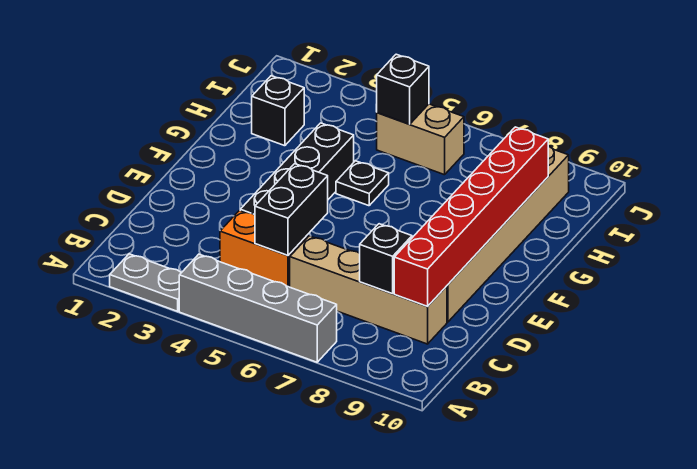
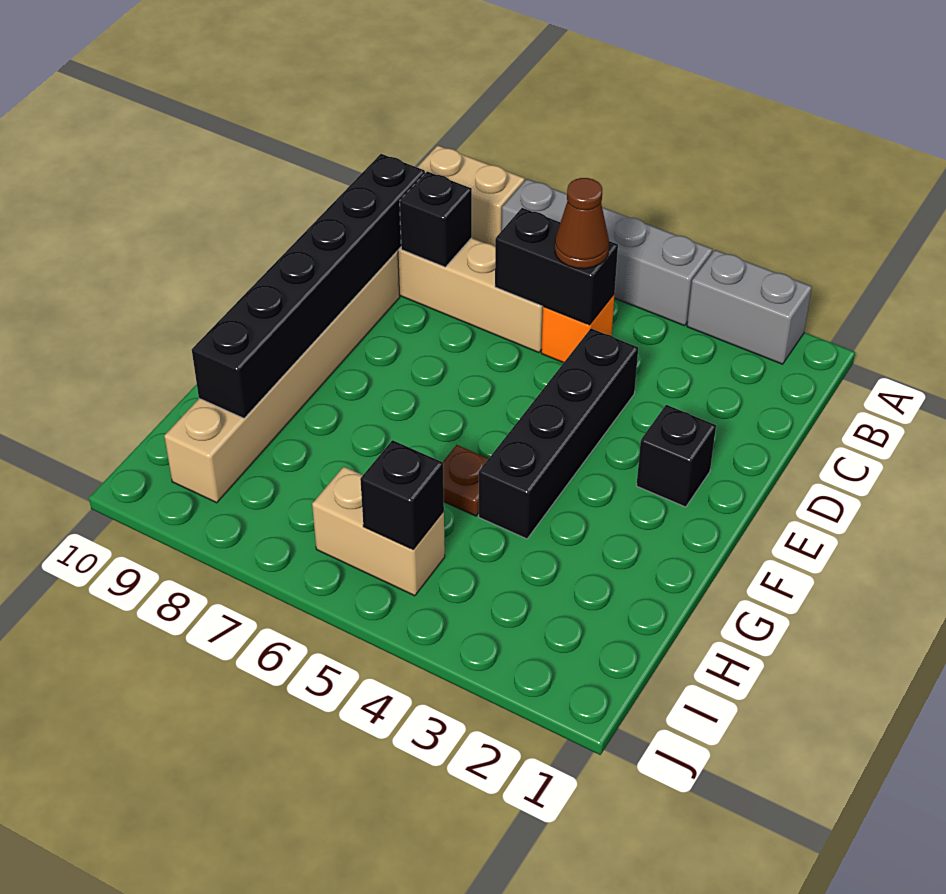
grey 1x2 plate [110,254,181,311] -> grey 1x2 brick [687,250,812,364]
none -> tan 1x2 brick [417,145,525,246]
orange 1x2 brick [220,211,307,287] -> orange 1x1 brick [541,295,614,363]
black 1x2 brick [255,164,328,256] -> black 1x2 brick turned to [495,208,618,325]
none -> brown 1x1 cone [555,178,609,269]
red 1x6 brick [394,127,548,307] -> black 1x6 brick [192,154,425,418]
black 1x1 plate [336,161,389,206] -> brown 1x1 plate [443,445,488,516]
black 1x1 brick [252,76,304,146] -> black 1x1 brick moved to [637,405,716,507]

